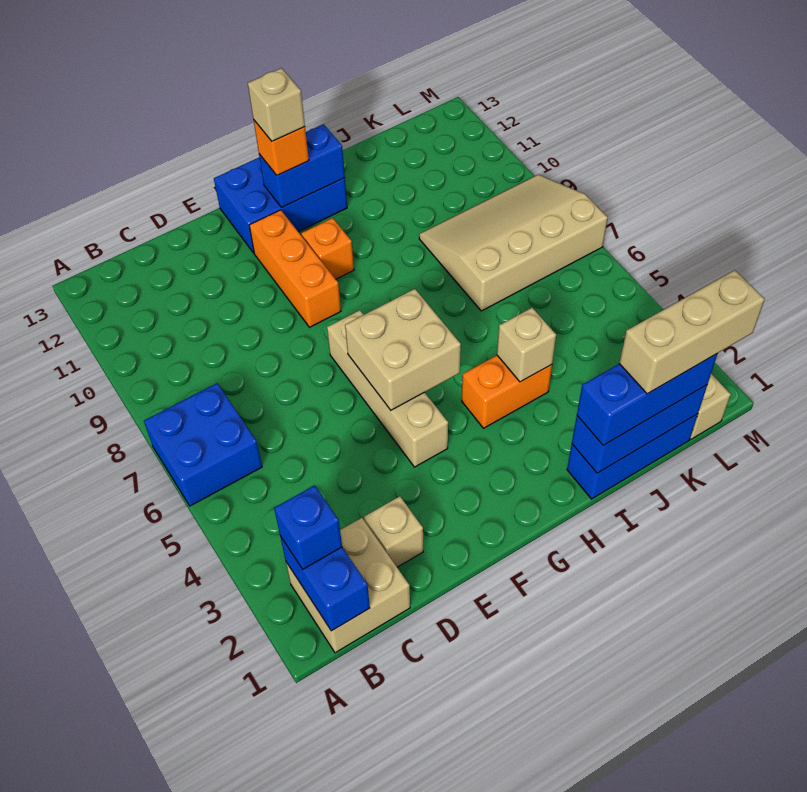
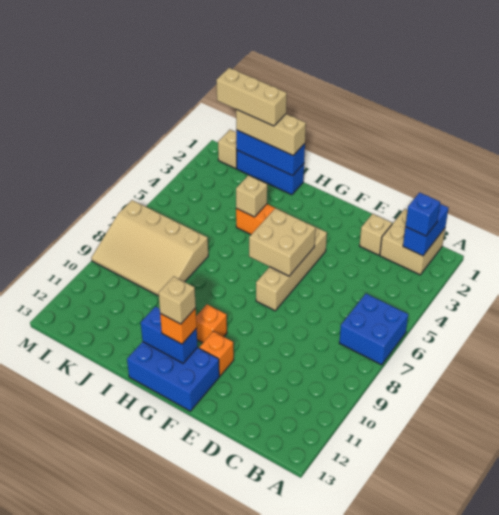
orange 1x3 brick [249,210,341,327] -> orange 1x1 brick [199,331,234,376]
blue 1x3 brick [577,354,717,445] -> tan 1x3 brick [236,110,306,155]

